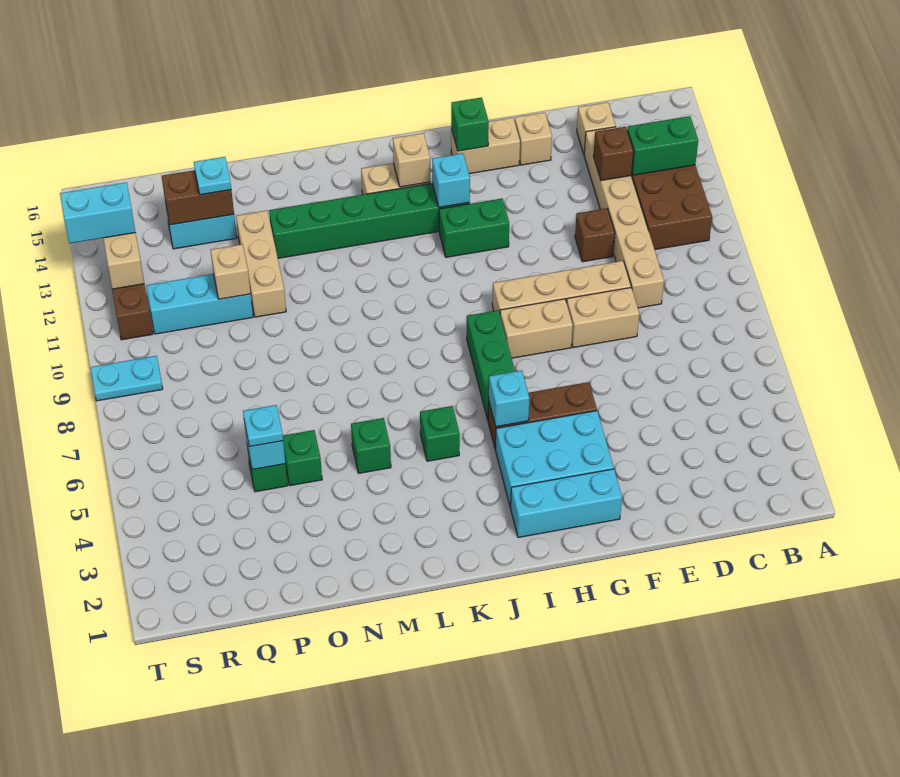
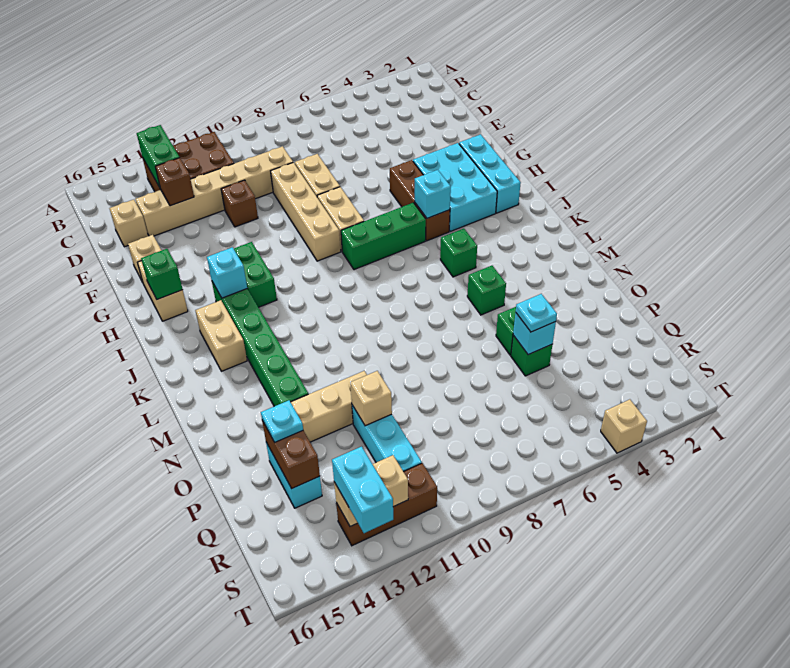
tan 1x1 brick [393,133,430,187] -> tan 1x1 brick moved to [601,399,647,453]
cyan 1x2 plate [91,356,163,401] -> none

